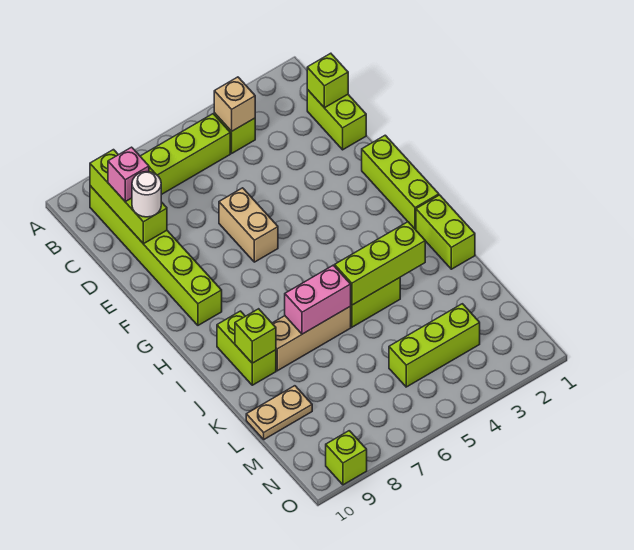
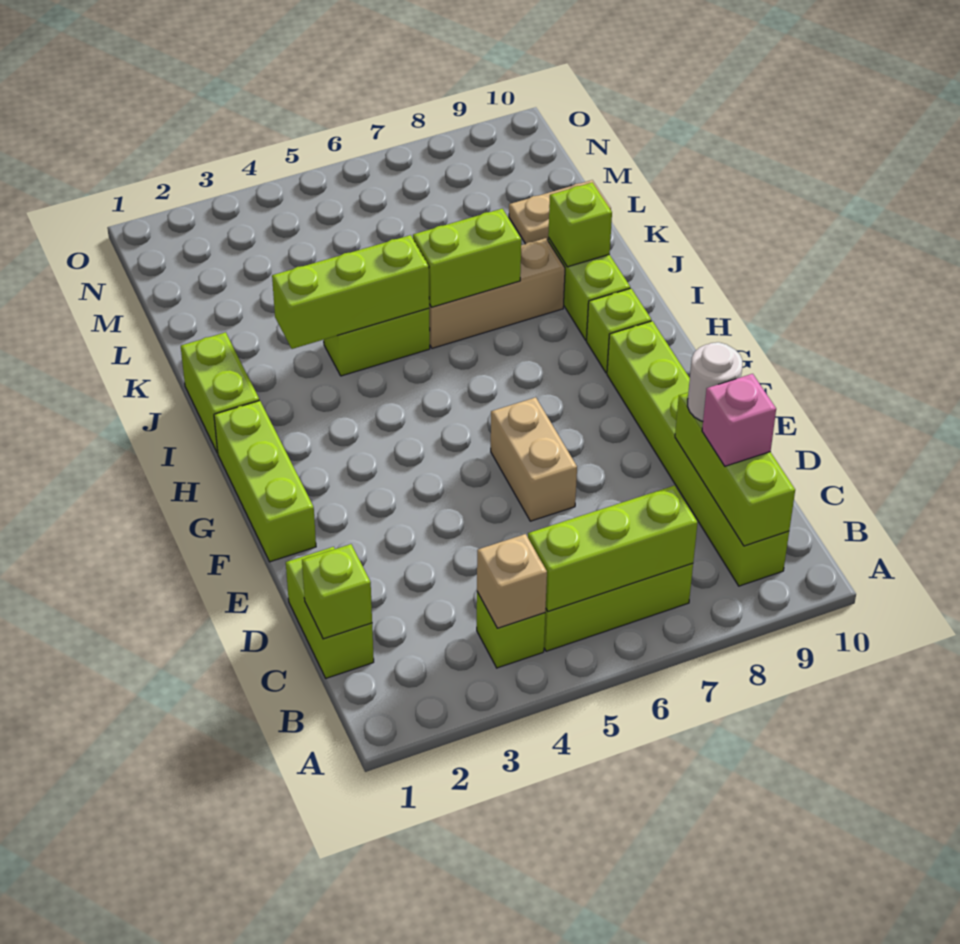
pink 1x2 brick [285,265,351,334] -> lime 1x2 brick [413,209,521,307]
lime 1x3 brick [389,304,480,387] -> lime 1x3 brick moved to [528,485,698,611]
lime 1x1 brick [326,431,367,485] -> lime 1x1 brick moved to [586,288,651,373]

